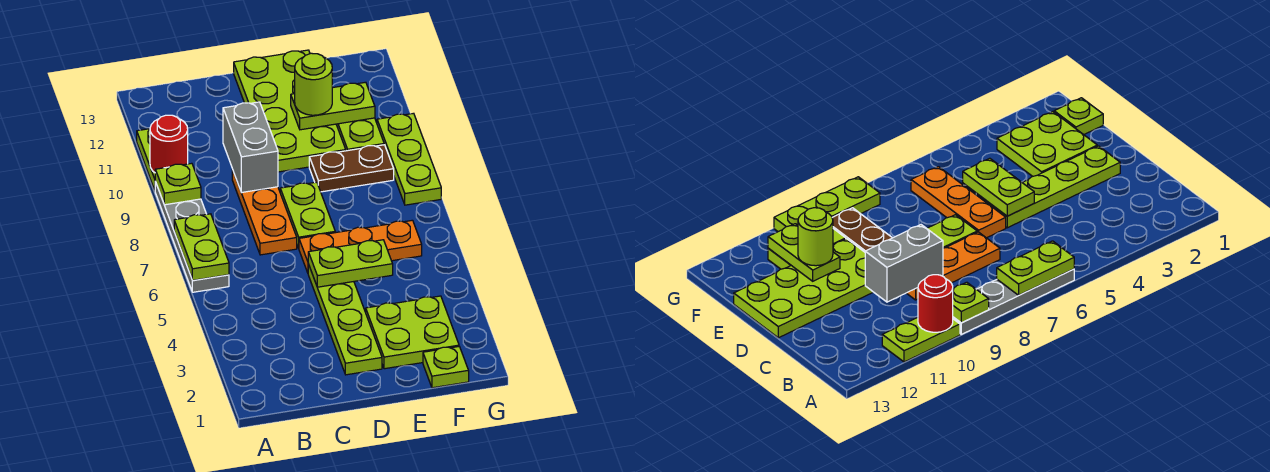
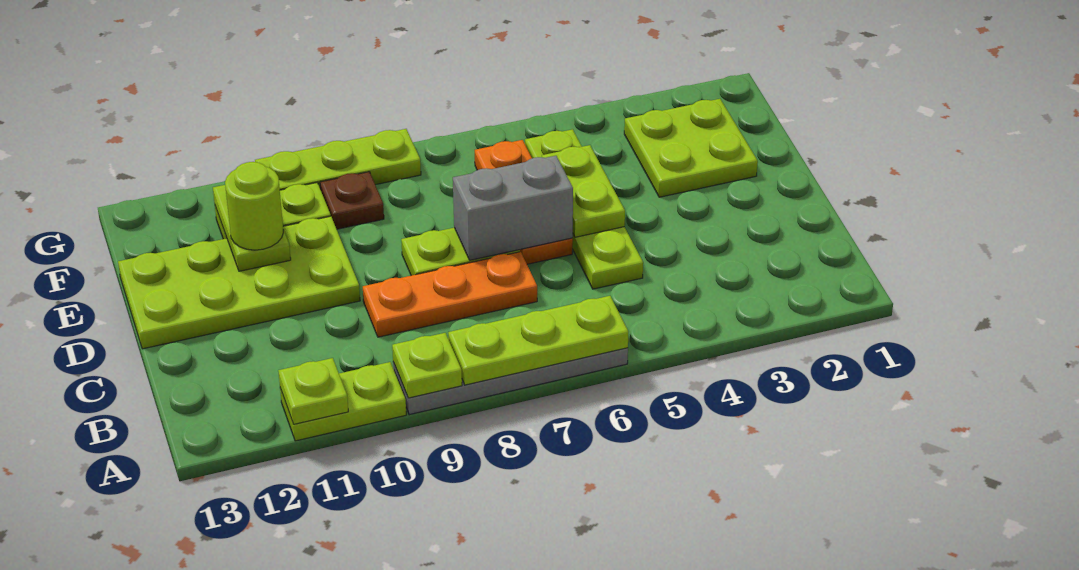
lime 1x2 plate [174,214,229,280] -> lime 1x3 plate [448,296,628,385]
red 1x1 round brick [150,115,188,172] -> none
grey 1x2 brick [223,102,278,193] -> grey 1x2 brick moved to [453,156,573,260]
lime 1x4 plate [308,264,382,375] -> lime 1x4 plate turned to [525,129,643,289]
brown 1x2 plate [309,145,394,192] -> brown 1x1 plate [320,172,384,229]
lime 1x1 plate [423,347,469,388] -> lime 1x1 plate moved to [278,358,348,424]

